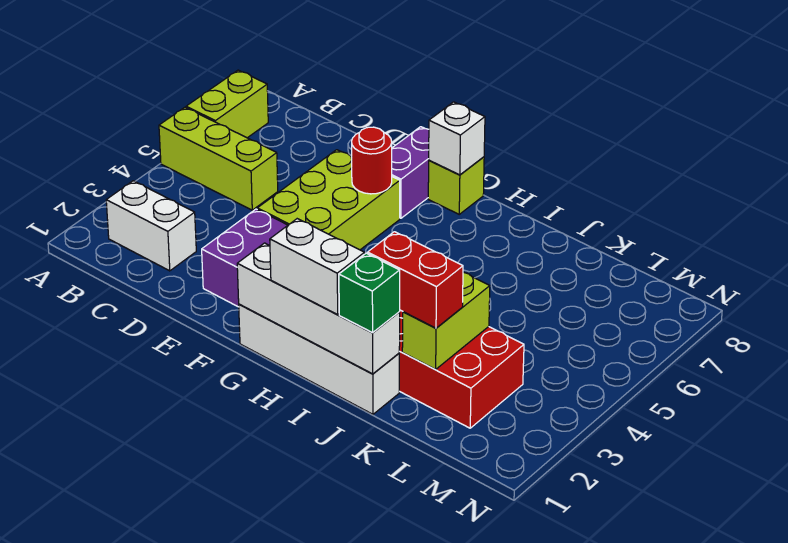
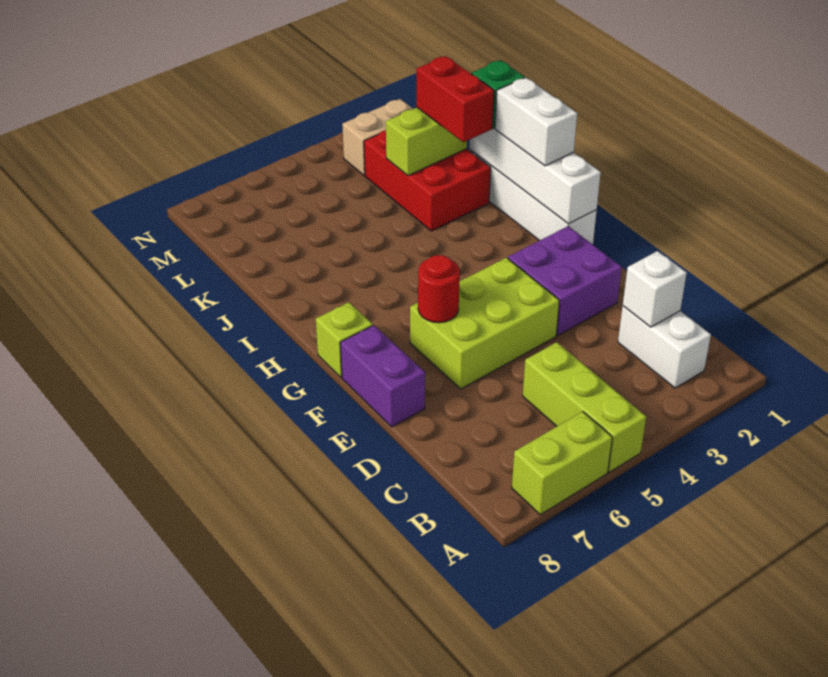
purple 1x2 brick [392,127,429,218] -> purple 1x2 brick turned to [340,325,425,427]
white 1x1 brick [429,102,485,175] -> white 1x1 brick moved to [623,251,687,327]
none -> tan 1x2 brick [342,99,413,175]

